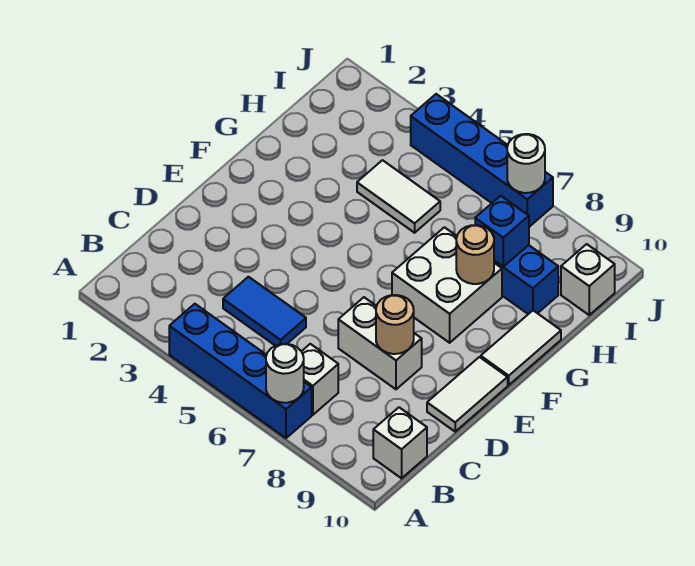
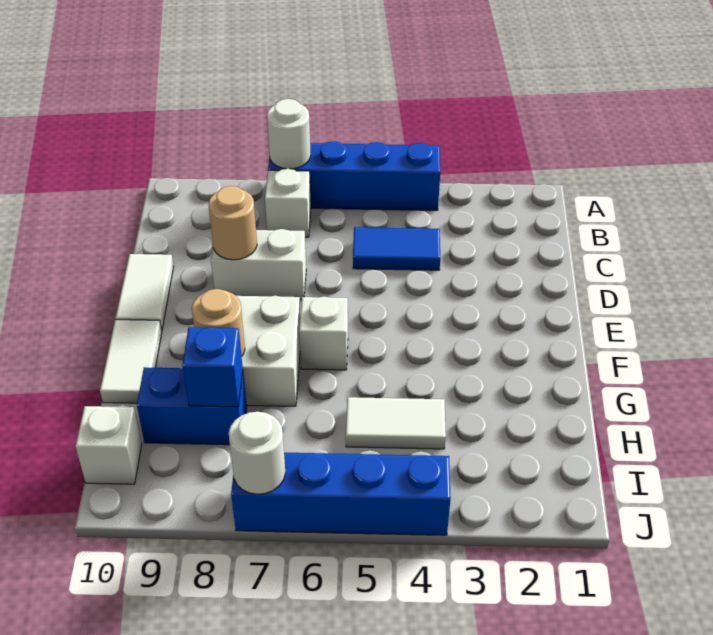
white 1x1 brick [373,407,427,478] -> white 1x1 brick moved to [299,297,348,370]

